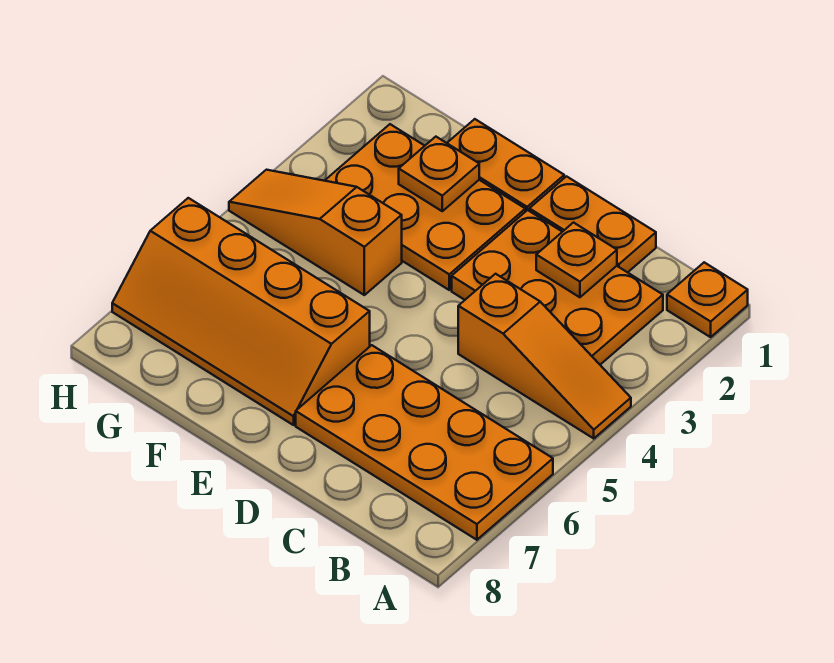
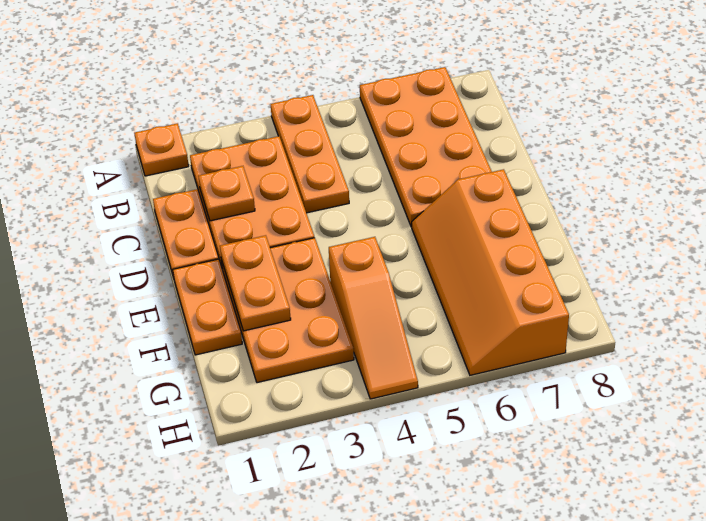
orange 1x3 slope [458,274,631,438] -> orange 1x3 plate [271,95,349,213]
orange 2x4 slope [112,198,370,425] -> orange 2x4 slope turned to [412,169,569,375]
orange 1x1 plate [399,137,479,211] -> orange 1x2 plate [220,235,291,331]

